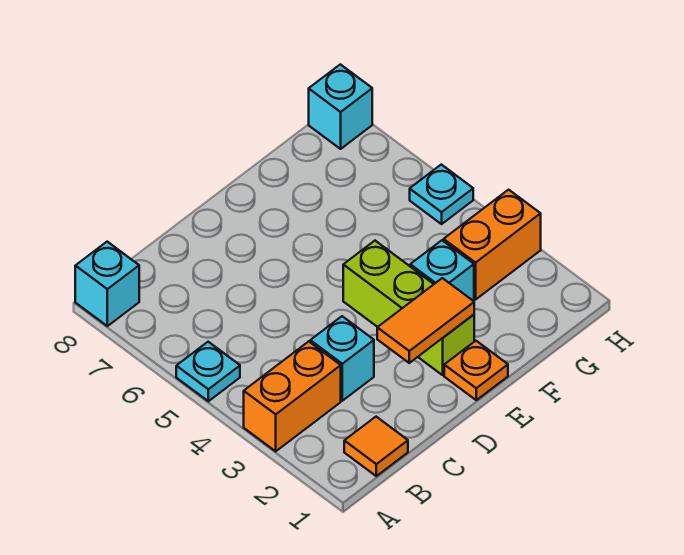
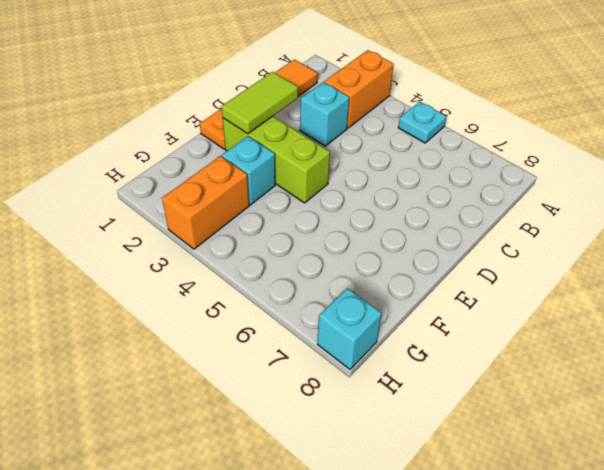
cyan 1x1 brick [75,242,139,326] -> none
orange 1x2 tile [377,278,474,363] -> lime 1x2 tile [221,72,298,134]
cyan 1x1 plate [410,165,473,224] -> none

